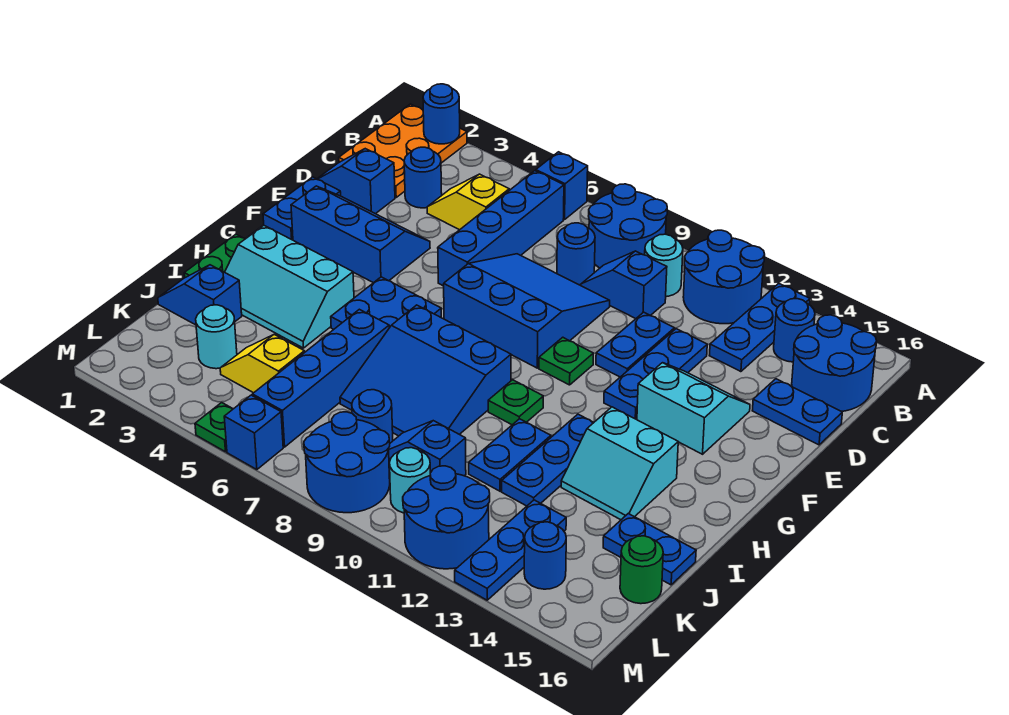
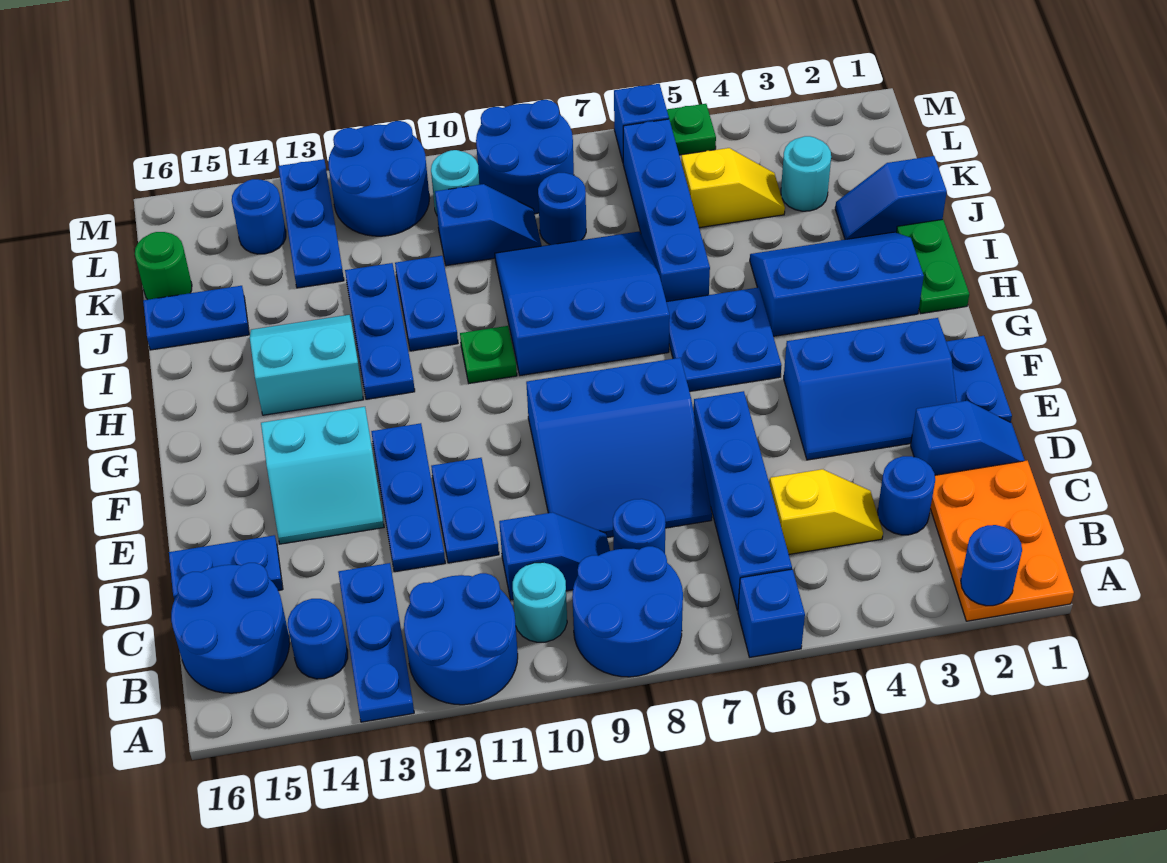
green 1x1 plate [539,337,593,385] -> none
cyan 2x3 slope [225,225,354,348] -> blue 2x3 slope [750,232,924,336]
blue 1x2 slope [158,265,242,325] -> blue 1x2 slope turned to [835,156,947,240]

